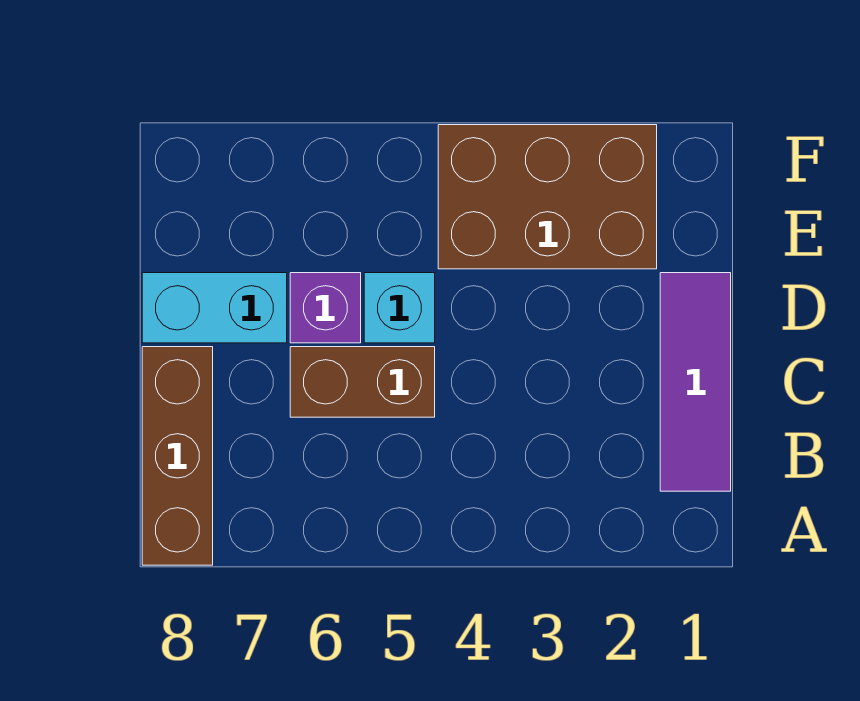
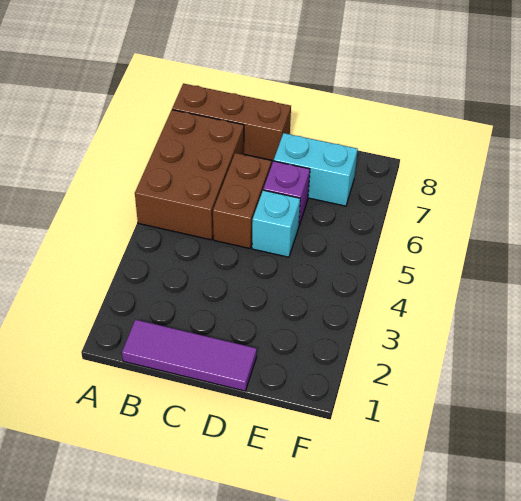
cyan 1x2 brick [142,273,287,343] -> cyan 1x2 brick turned to [274,133,358,206]
brown 2x3 brick [438,125,657,269] -> brown 2x3 brick moved to [135,110,244,240]

